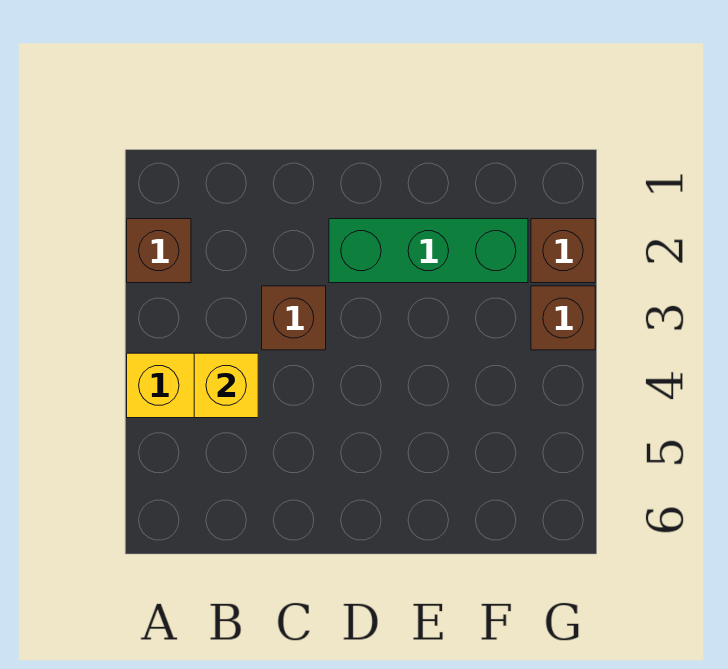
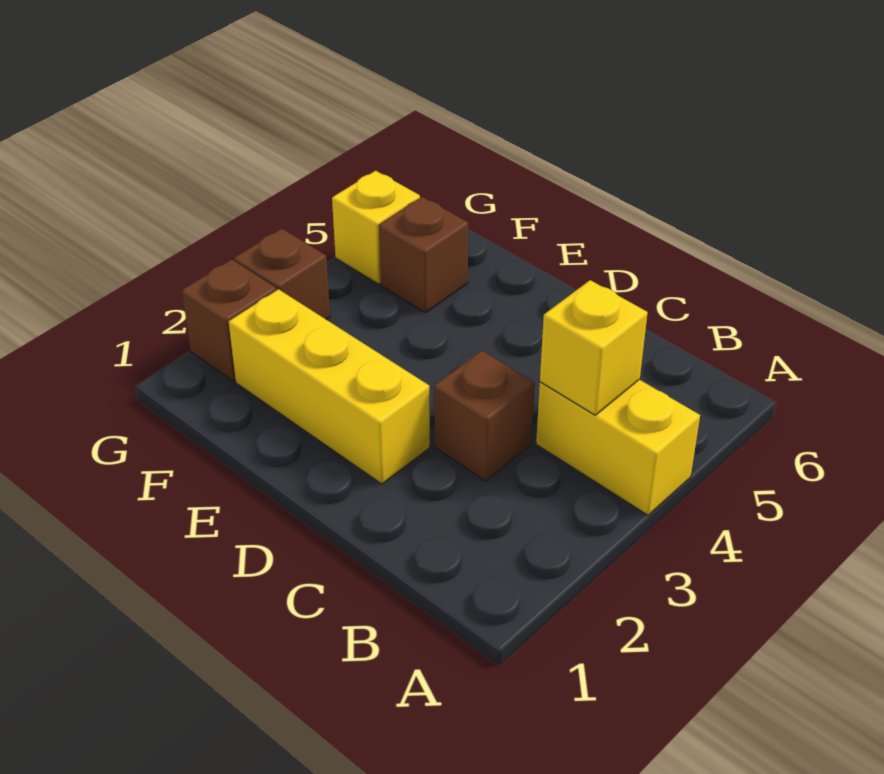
brown 1x1 brick [127,219,191,283] -> brown 1x1 brick moved to [379,197,468,313]
green 1x3 brick [329,219,528,283] -> yellow 1x3 brick [229,289,430,484]
none -> yellow 1x1 brick [332,171,420,284]

